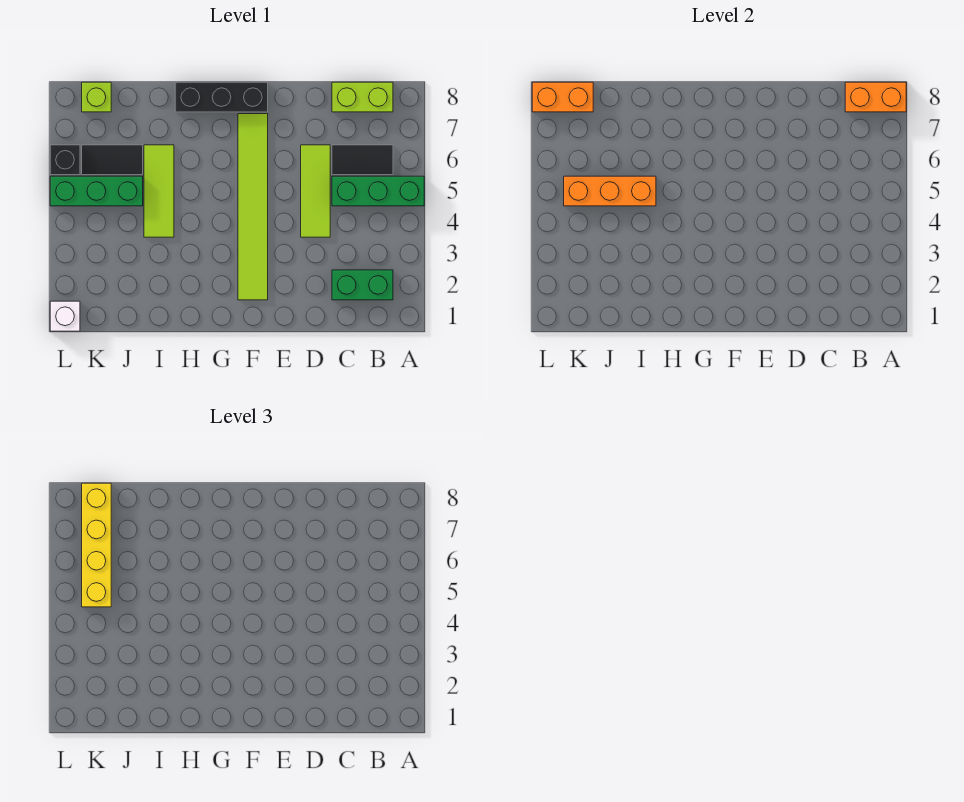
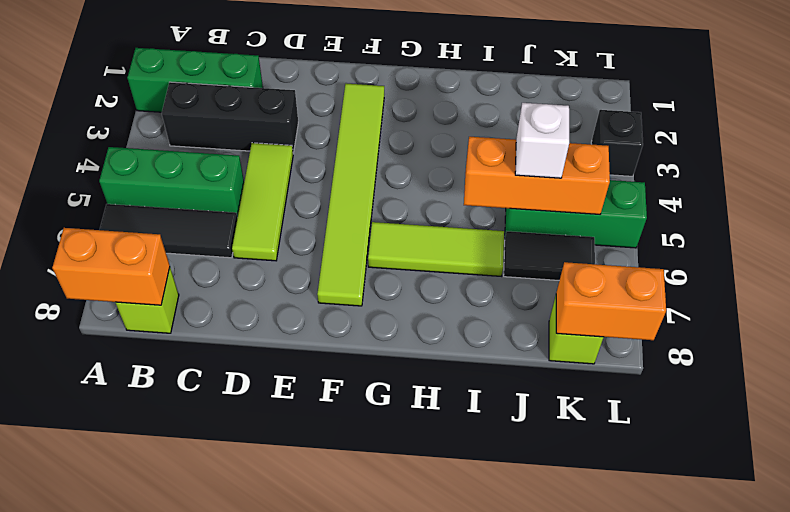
green 1x2 brick [332,270,393,300] -> green 1x3 brick [127,48,263,112]
black 1x2 tile [332,145,393,175] -> black 1x3 tile [100,204,238,258]
lime 1x2 brick [332,82,393,112] -> lime 1x1 brick [115,268,179,333]
black 1x3 brick [175,82,268,112] -> black 1x3 brick moved to [162,82,298,154]
lime 1x3 tile [144,145,174,237] -> lime 1x3 tile turned to [368,222,504,276]
yellow 1x4 brick [82,483,111,607] -> none
white 1x1 brick [50,301,80,331] -> white 1x1 brick moved to [515,103,569,178]
black 1x1 brick [50,145,80,175] -> black 1x1 brick moved to [591,110,643,176]

